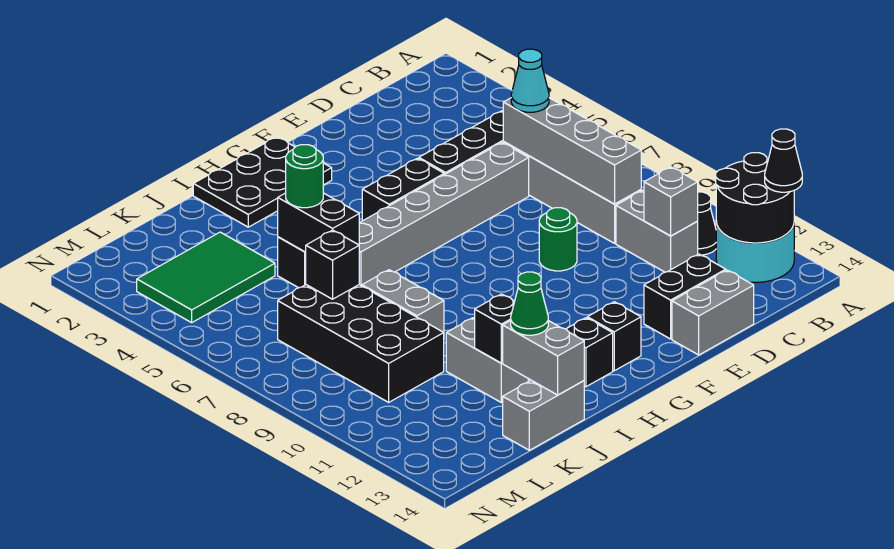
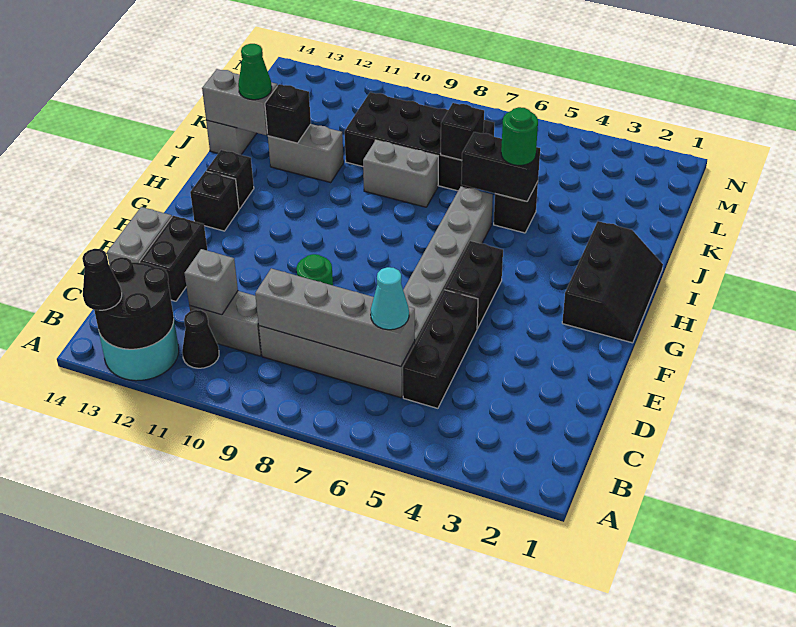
black 2x3 plate [193,137,332,227] -> black 2x3 slope [562,221,663,343]
green 2x3 tile [137,232,275,323] -> none

